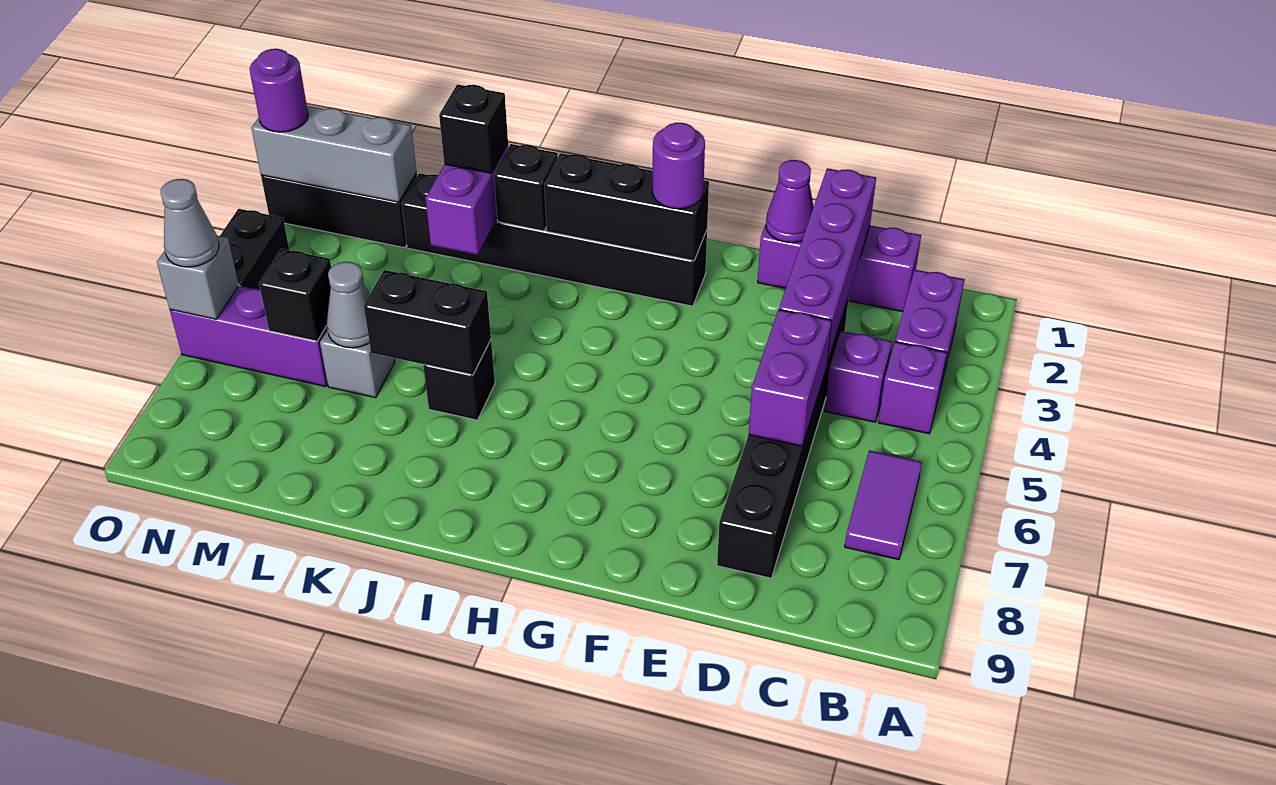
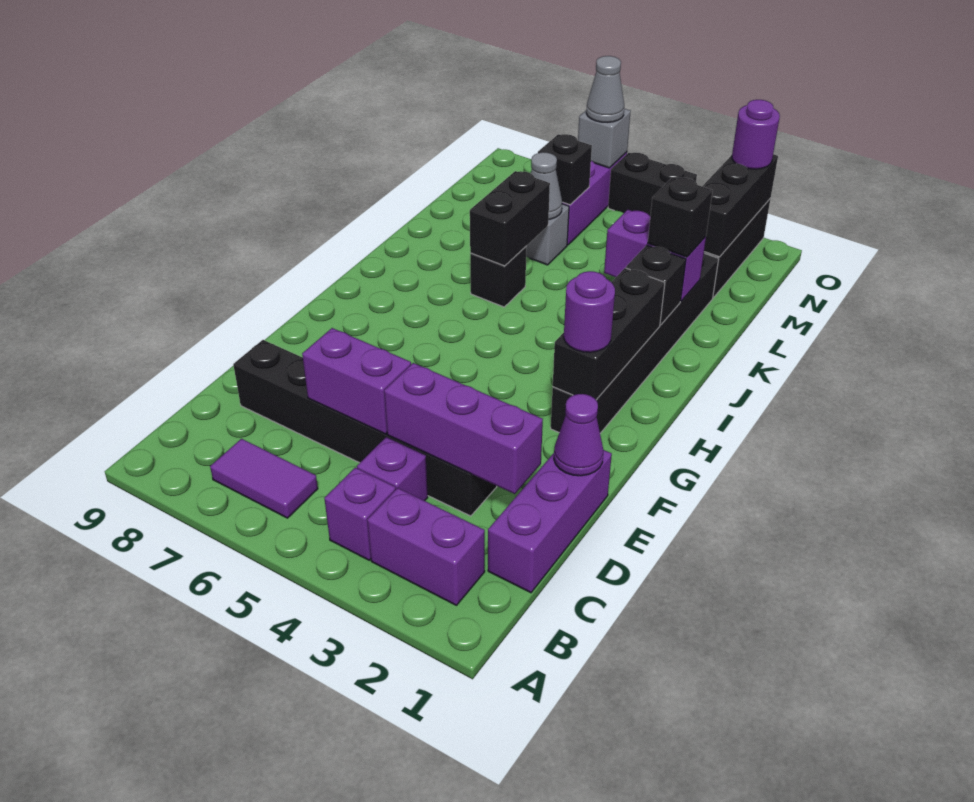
purple 1x4 brick [779,168,876,364] -> purple 1x3 brick [384,363,543,494]
grey 1x3 brick [251,105,417,202] -> black 1x3 brick [702,154,778,257]

